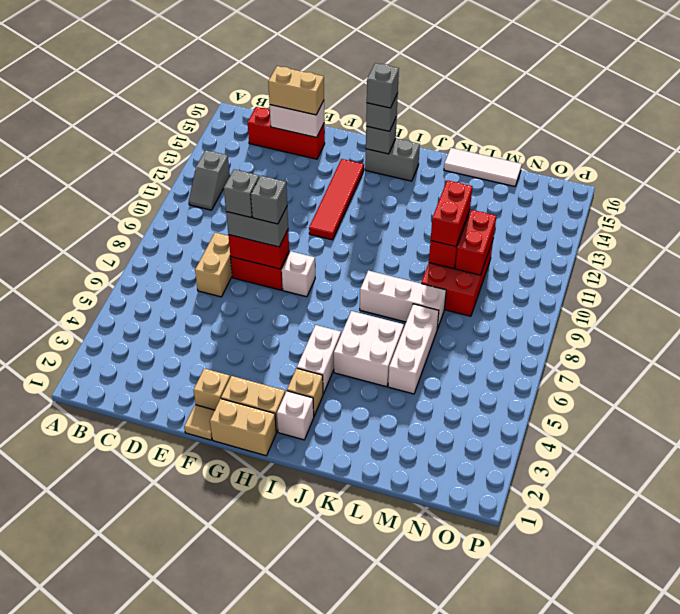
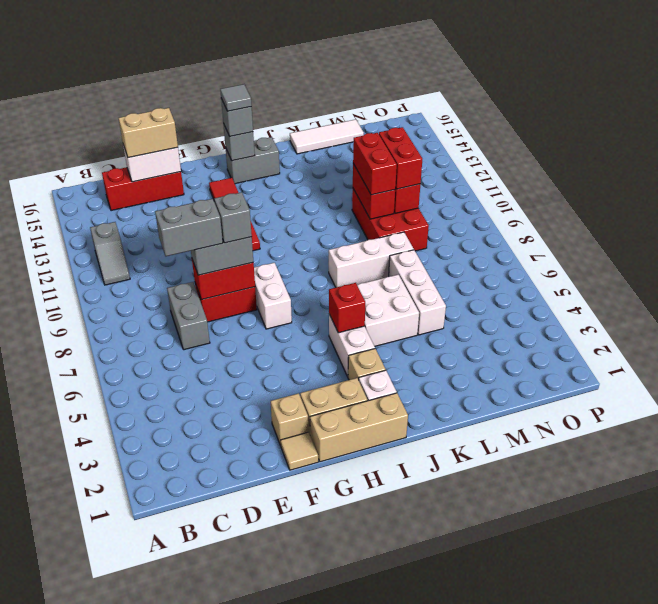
tan 1x2 brick [195,233,232,297] -> grey 1x2 brick [167,282,210,350]
grey 1x1 brick [224,169,259,217] -> grey 1x2 brick [155,199,223,256]
tan 1x2 brick [210,399,276,456] -> tan 1x3 brick [310,393,408,462]
white 1x1 brick [282,251,315,297] -> white 1x2 brick [254,263,292,329]
grey 1x1 brick [367,63,399,108] -> grey 1x1 tile [220,84,252,111]
none -> red 1x1 brick [329,283,365,333]
none -> red 1x2 brick [379,127,422,189]

